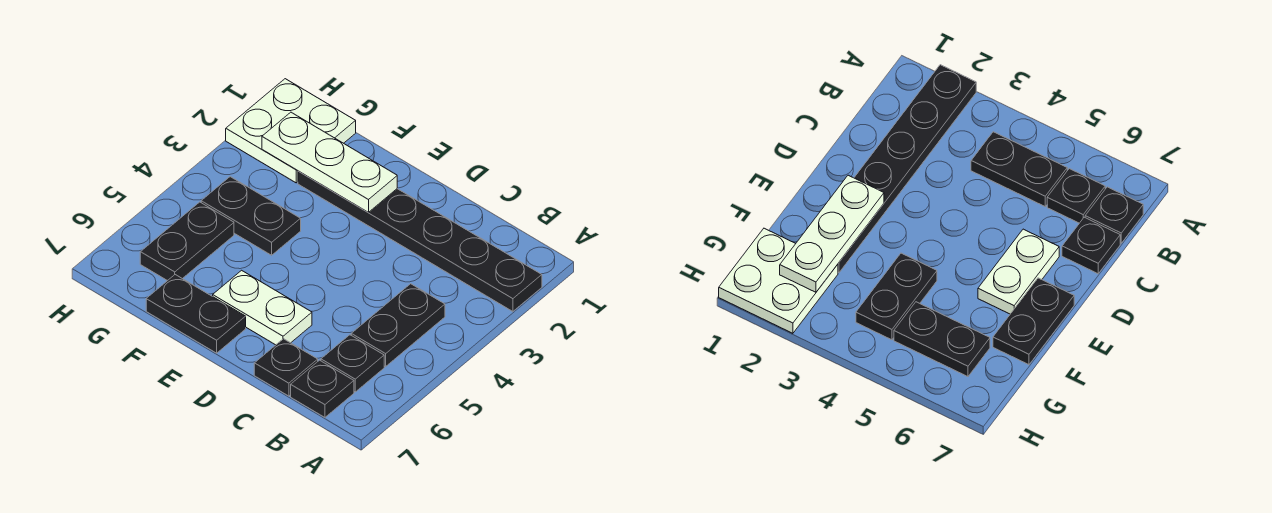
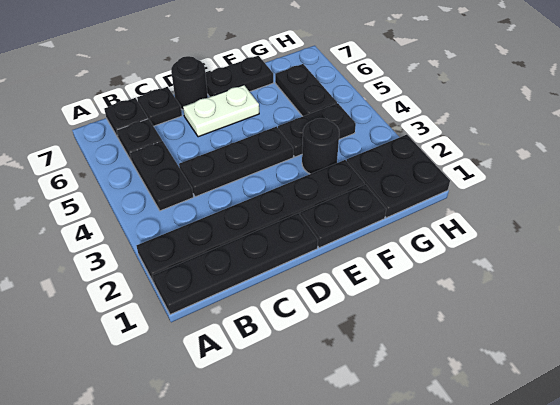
none -> black 1x4 plate [152,213,318,315]
none -> black 1x3 plate [179,127,293,197]
none -> black 1x1 round brick [171,56,208,110]
none -> black 1x2 plate [300,184,386,248]
white 1x3 plate [262,112,397,212] -> none
none -> black 1x1 round brick [302,118,339,174]
white 2x2 plate [226,79,356,183] -> black 2x2 plate [347,135,450,218]

